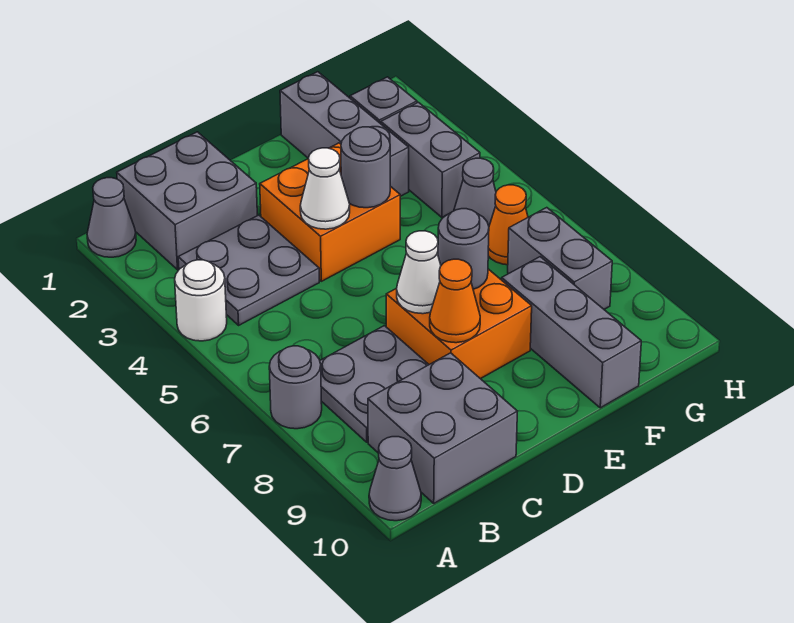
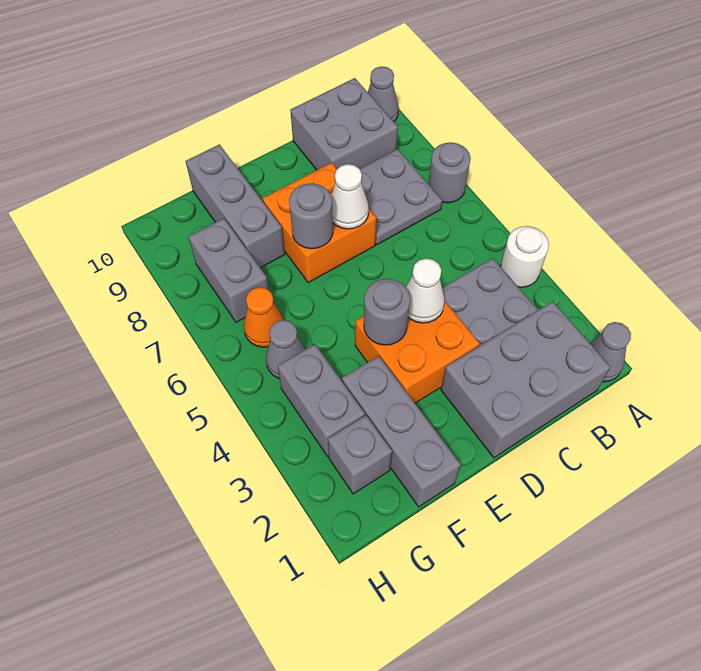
grey 2x2 brick [117,132,257,270] -> grey 2x3 brick [441,301,611,458]
orange 1x1 cone [430,259,480,343] -> none

